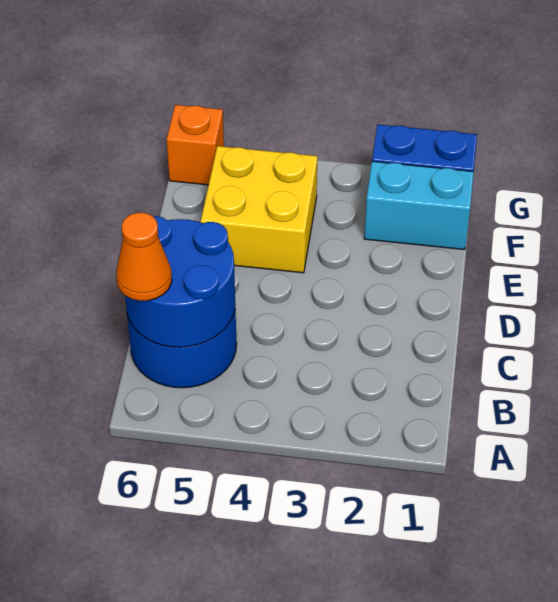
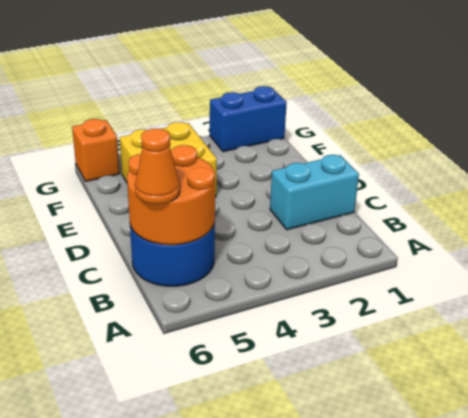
blue 2x2 round brick [125,216,235,347] -> orange 2x2 round brick [127,145,215,245]
cyan 1x2 brick [364,161,474,250] -> cyan 1x2 brick moved to [270,155,359,230]

